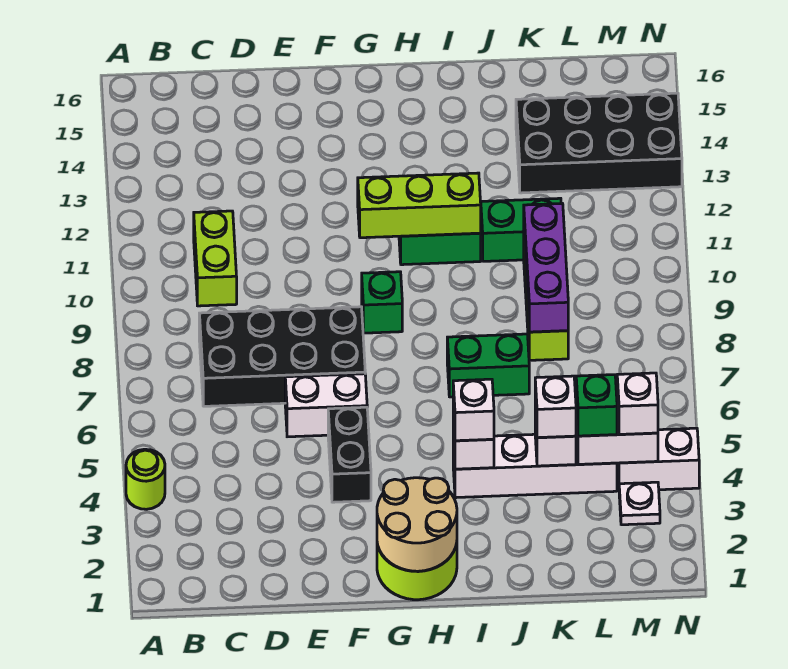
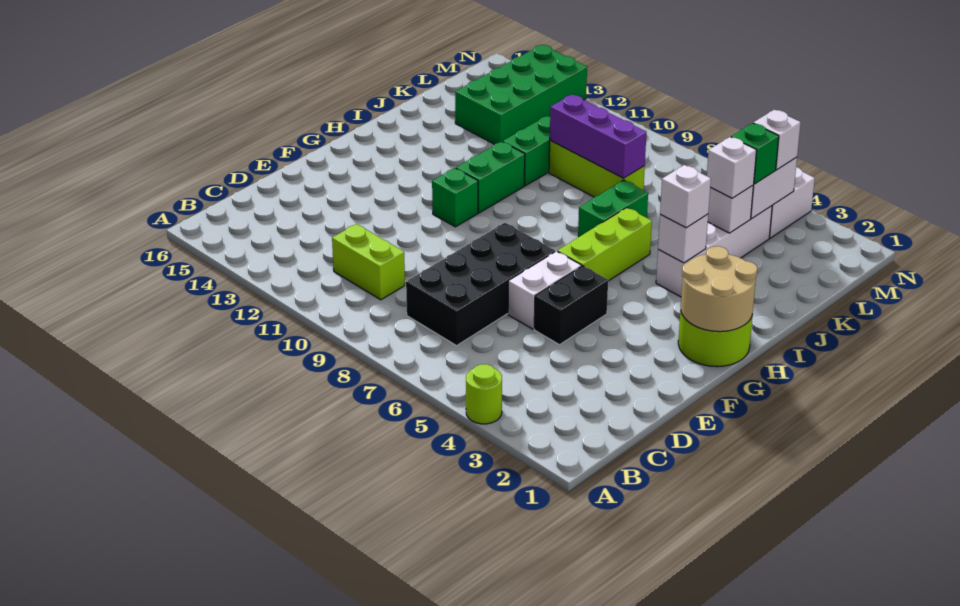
black 1x2 brick [328,407,371,502] -> black 1x2 brick turned to [534,266,608,345]
green 1x1 brick [362,272,402,333] -> green 1x1 brick moved to [432,168,478,227]
lime 1x3 brick [358,173,481,238] -> lime 1x3 brick moved to [557,208,652,281]
black 2x4 brick [516,93,682,193] -> green 2x4 brick [455,45,587,144]
white 1x1 plate [619,482,660,525] -> none

